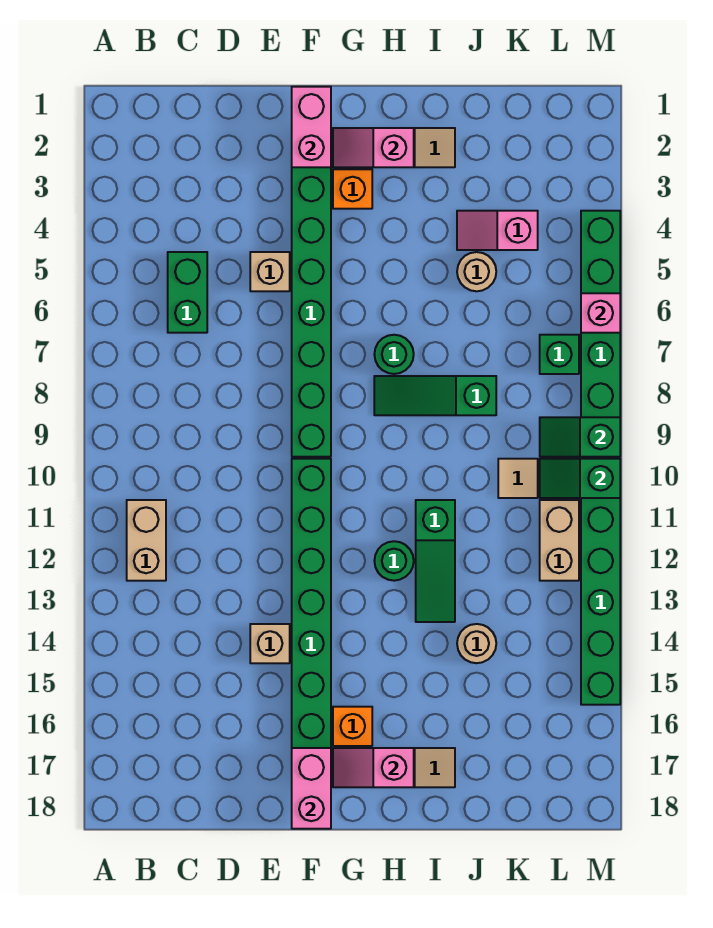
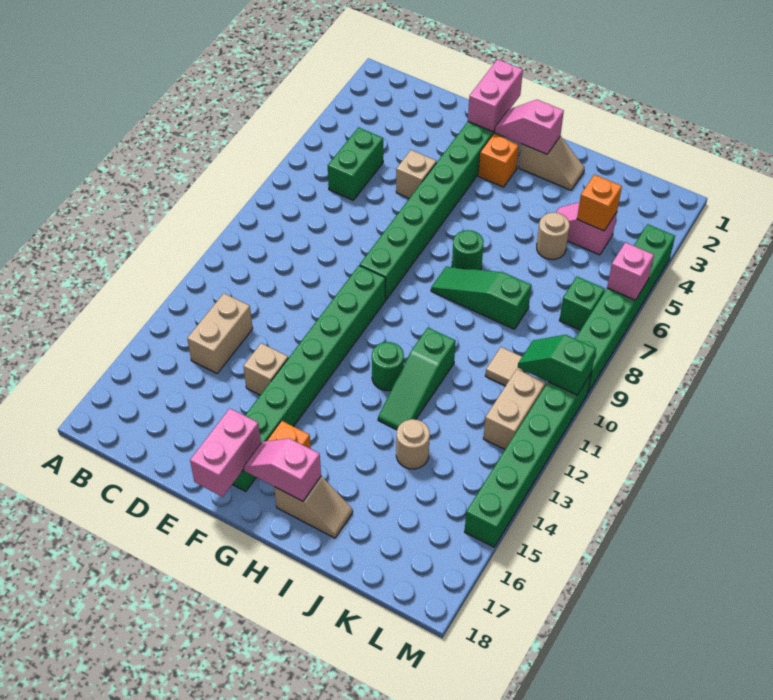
tan 1x2 brick [127,500,166,581] -> tan 1x2 brick moved to [187,293,253,373]
none -> orange 1x1 brick [577,175,622,231]
green 1x2 slope [540,417,620,457] -> none

